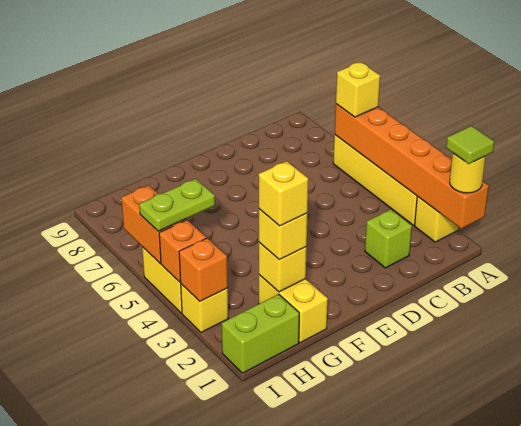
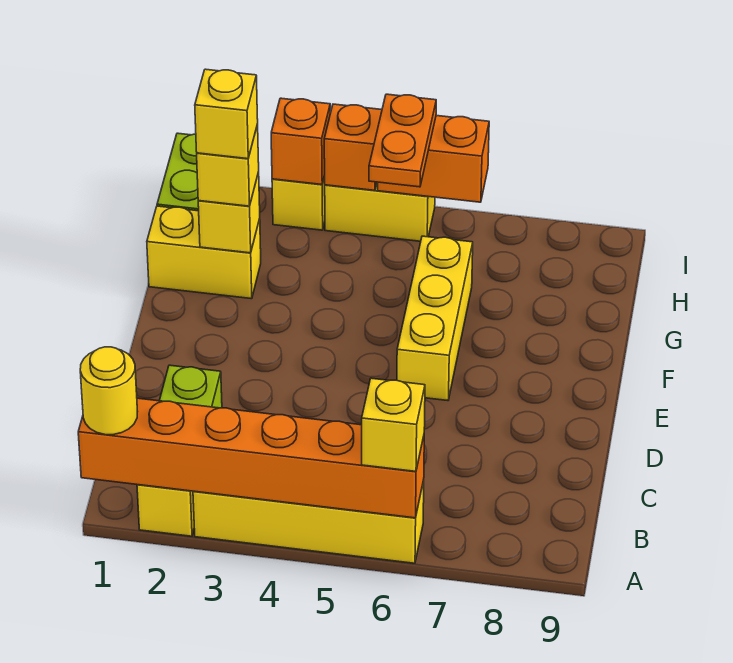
lime 1x1 tile [446,126,494,164] -> none
none -> yellow 1x3 brick [397,236,473,401]
lime 1x2 plate [139,179,215,231] -> orange 1x2 plate [369,94,436,187]

